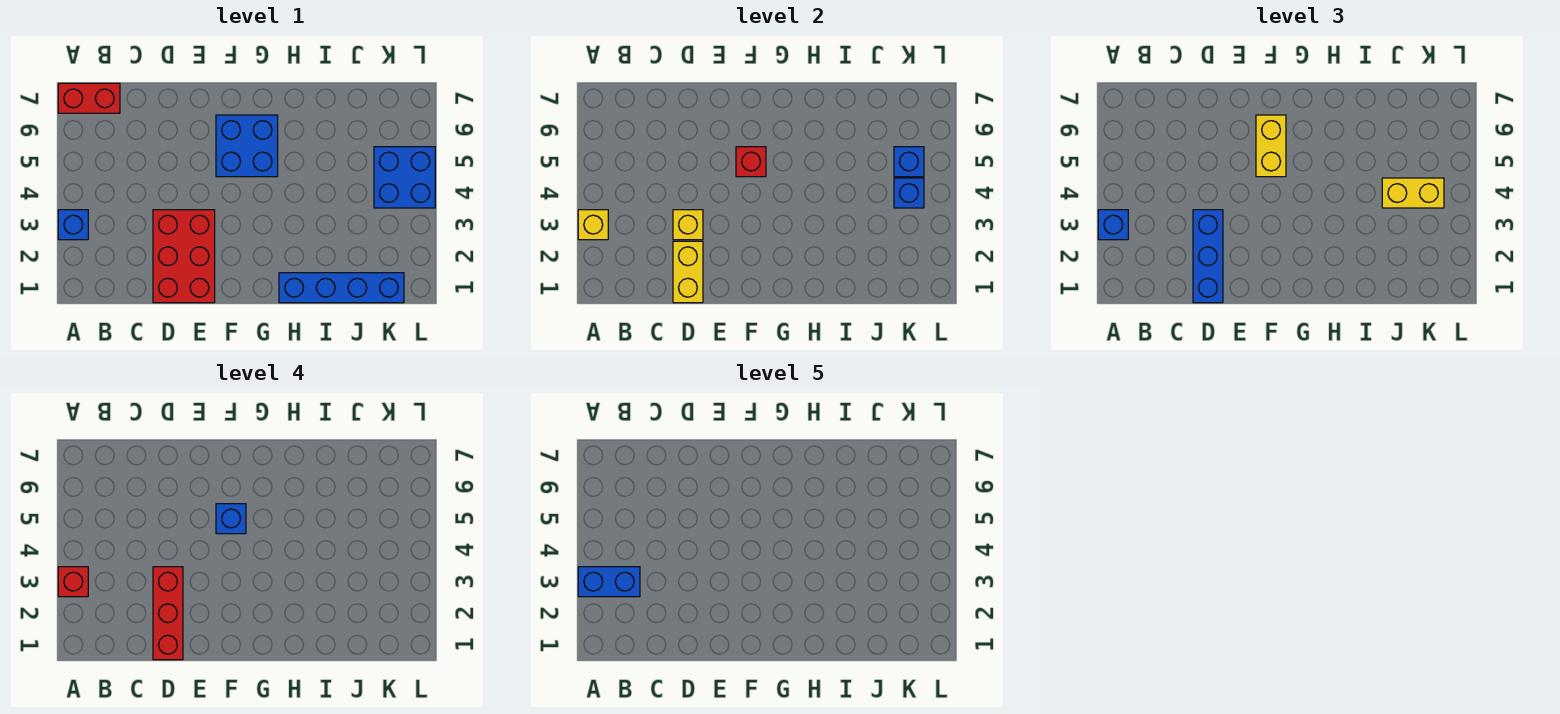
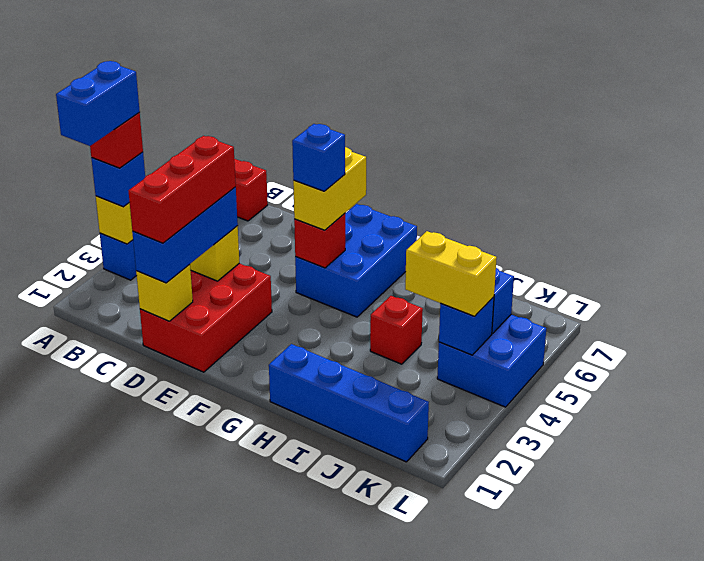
blue 1x2 brick [578,567,640,597] -> blue 1x2 brick turned to [56,61,140,146]
yellow 1x2 brick [673,241,703,303] -> yellow 1x1 brick [136,264,193,321]
blue 2x2 brick [216,115,278,177] -> blue 2x3 brick [295,204,417,317]
none -> red 1x1 brick [370,296,423,364]

